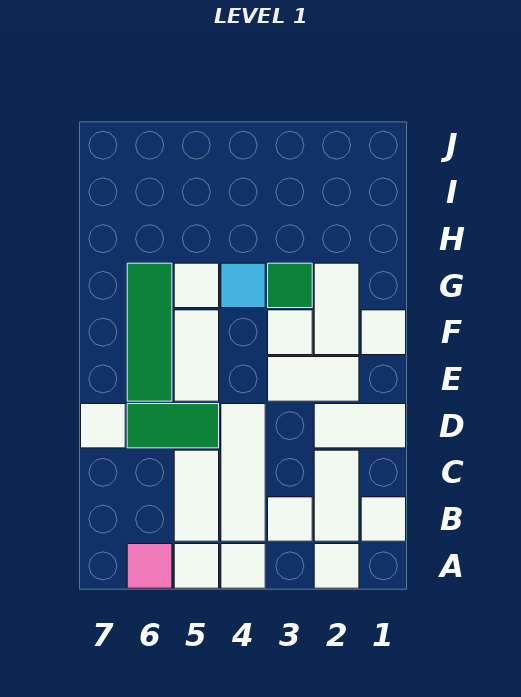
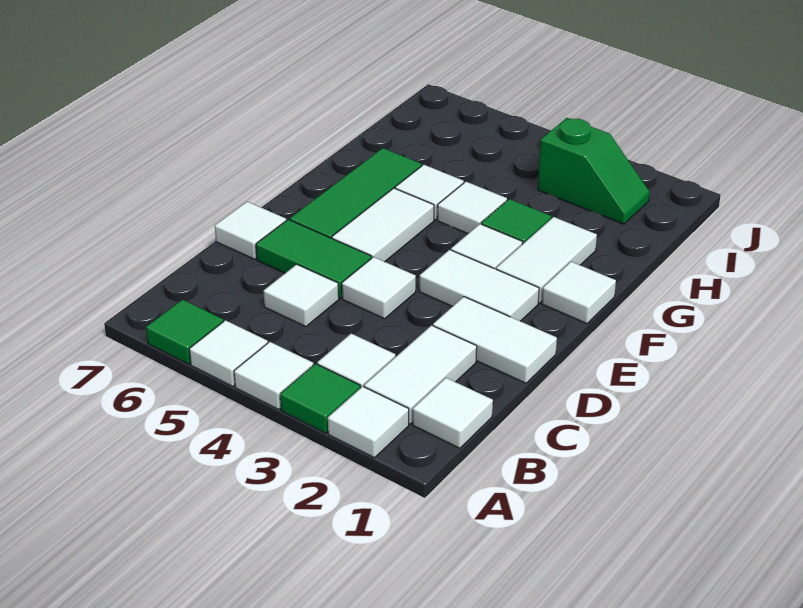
none -> green 1x1 tile [280,364,360,433]
pink 1x1 tile [127,544,172,588] -> green 1x1 tile [146,300,223,364]
white 1x3 tile [221,404,265,541] -> white 1x1 tile [342,257,416,319]
white 1x2 tile [174,450,219,541] -> white 1x1 tile [263,264,339,327]
cyan 1x1 tile [221,263,265,308] -> white 1x1 tile [437,182,507,234]
none -> green 1x2 slope [538,118,650,224]

